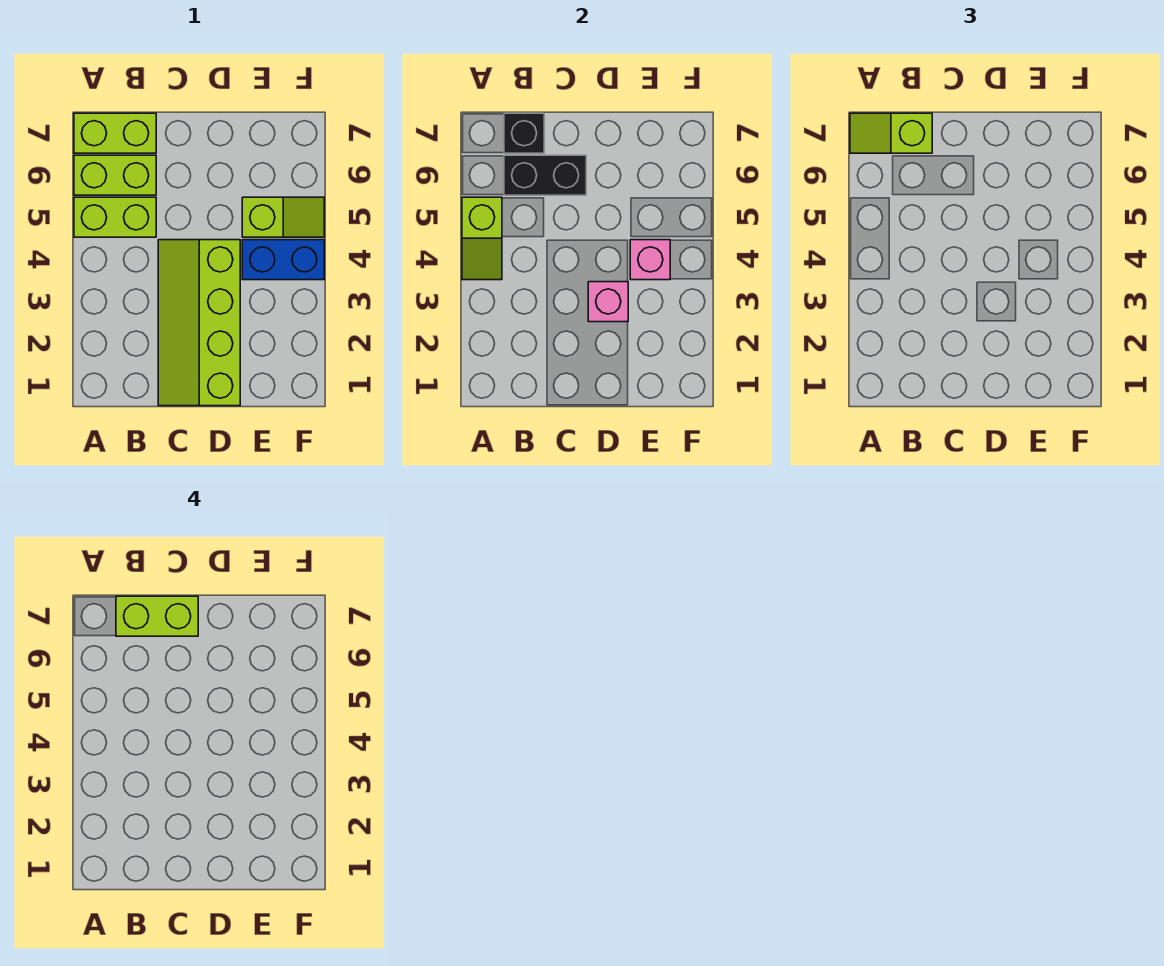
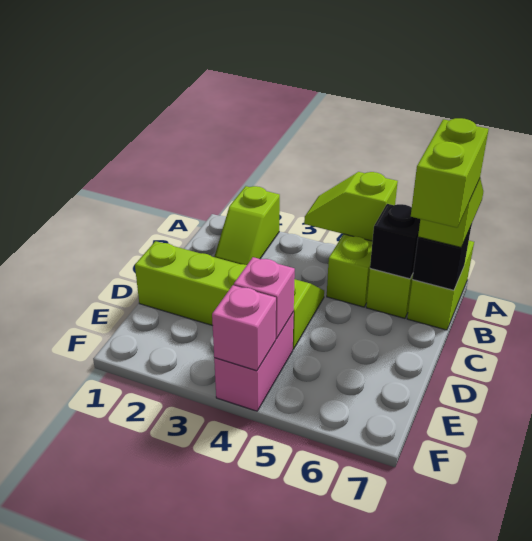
black 1x2 brick [504,155,586,195] -> black 1x1 brick [370,204,420,279]
pink 1x1 brick [588,282,628,322] -> pink 1x1 brick moved to [212,285,276,371]
blue 1x2 brick [242,240,324,280] -> pink 1x2 brick [214,312,294,411]
lime 1x2 slope [242,197,324,237] -> lime 1x2 slope moved to [214,186,280,265]

